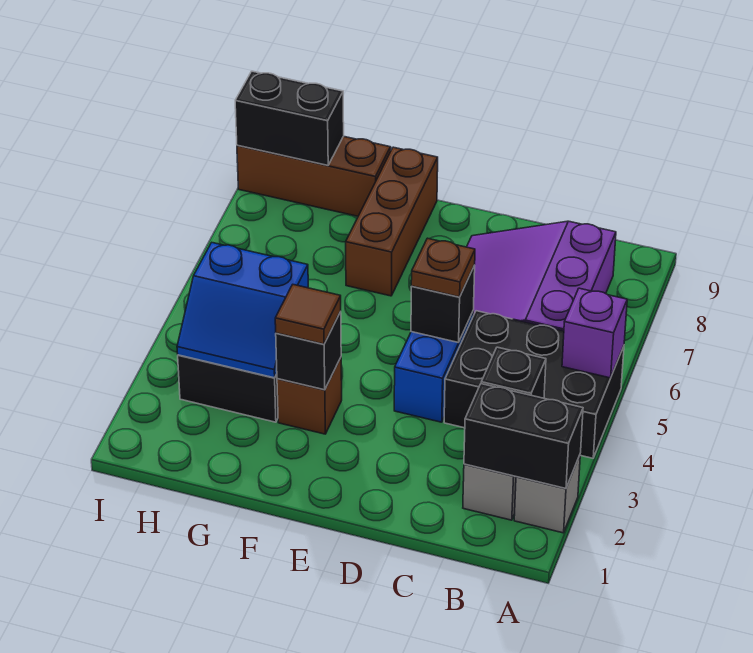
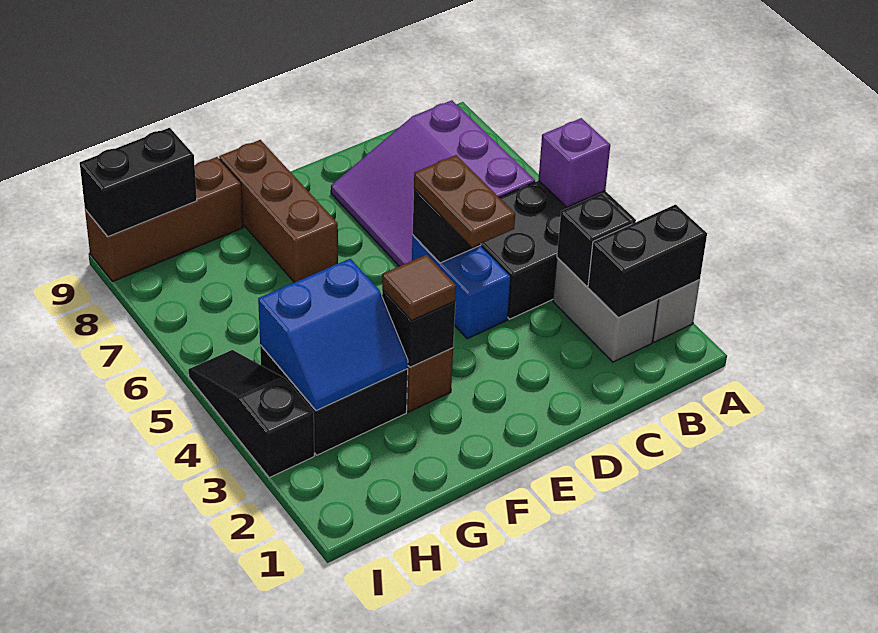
brown 1x1 plate [411,238,475,297] -> brown 1x2 plate [414,155,515,247]
none -> black 1x3 slope [188,350,314,478]

